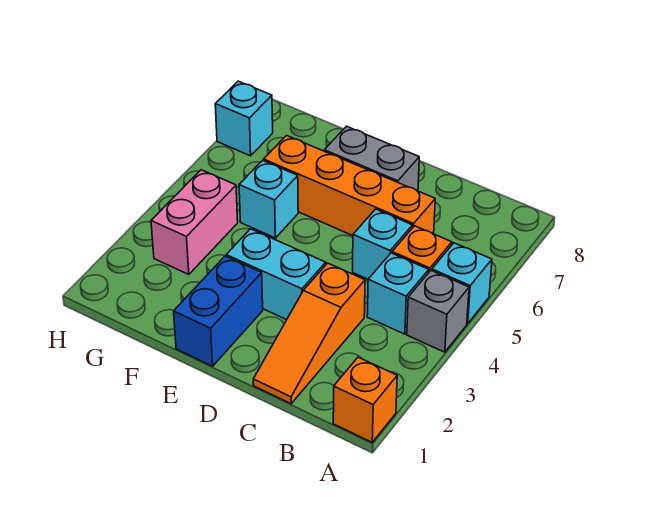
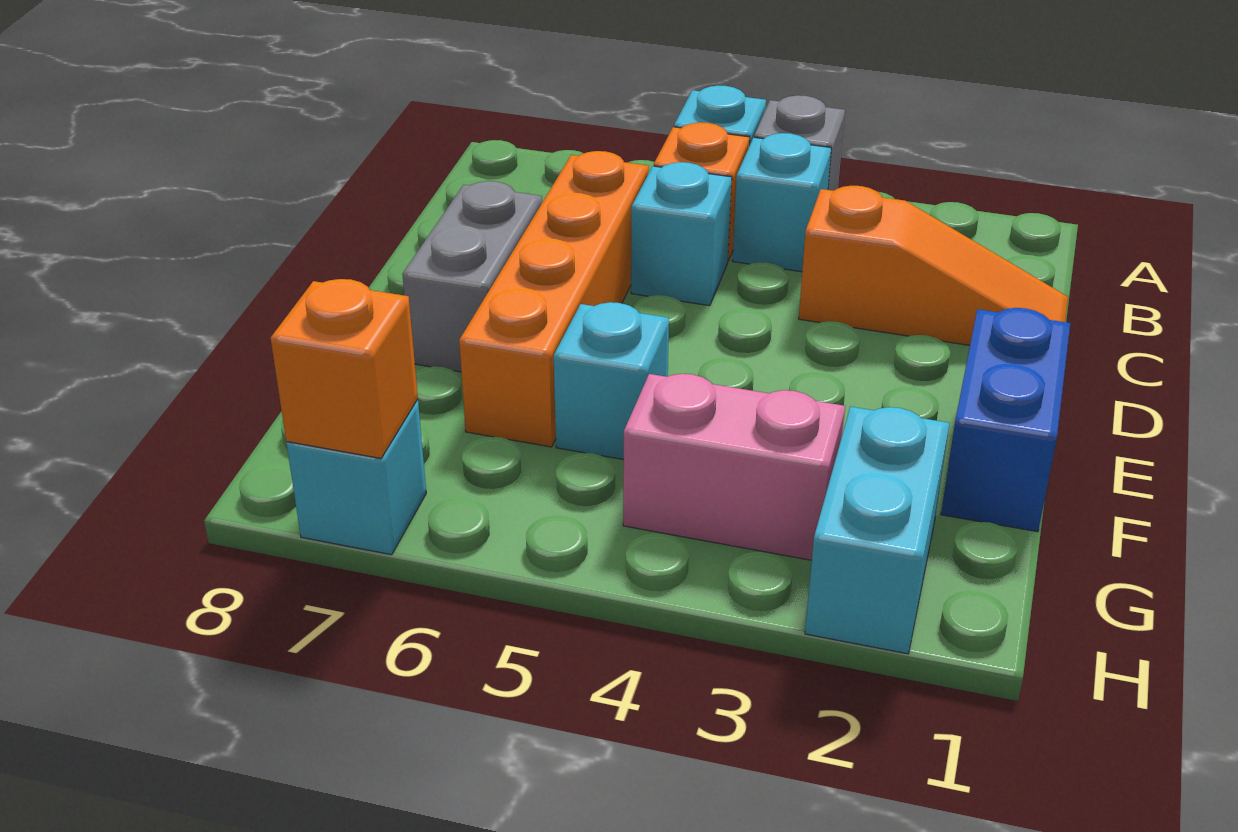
orange 1x1 brick [333,357,397,442] -> orange 1x1 brick moved to [271,279,418,458]
cyan 1x2 brick [226,229,326,320] -> cyan 1x2 brick moved to [805,407,949,654]
blue 1x2 brick [174,256,263,366] -> blue 1x2 brick turned to [941,308,1070,532]

